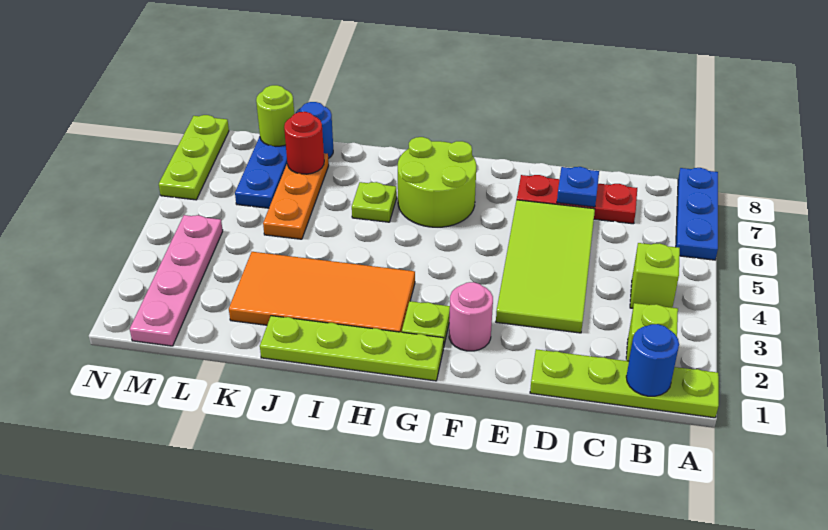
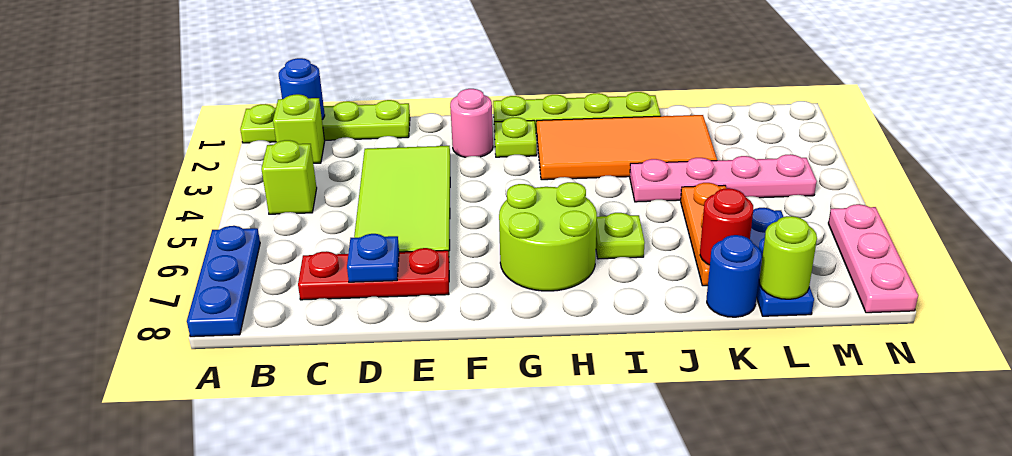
pink 1x4 plate [130,215,223,346] -> pink 1x4 plate turned to [630,154,817,202]
lime 1x3 plate [159,115,229,200] -> pink 1x3 plate [828,204,918,313]

